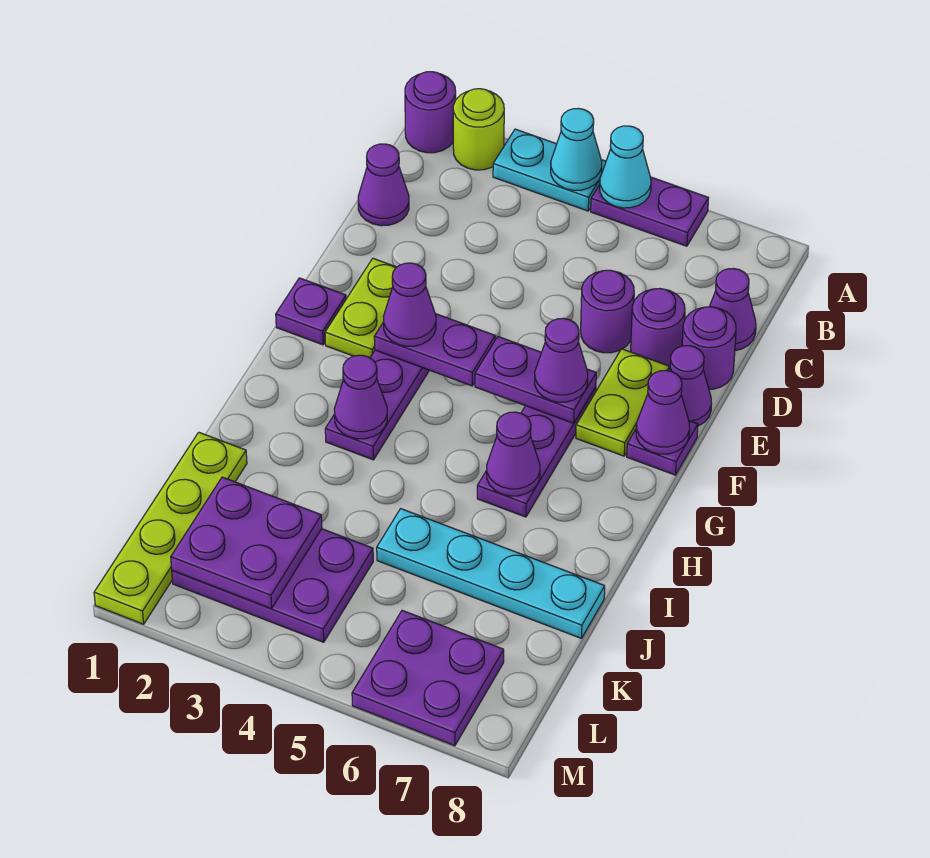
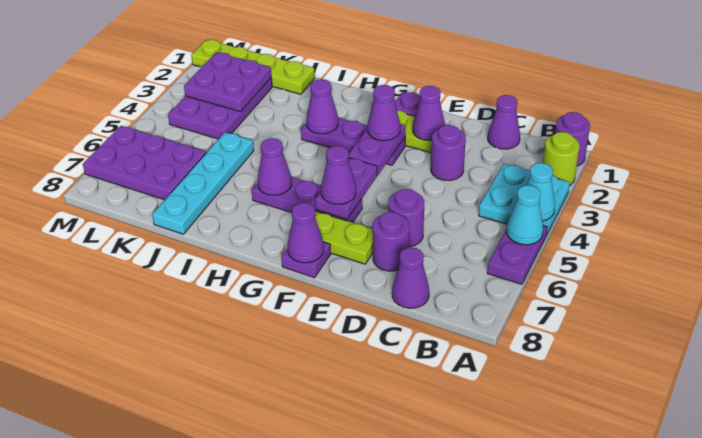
cyan 1x2 plate [493,129,606,211] -> cyan 2x2 plate [479,164,570,236]
purple 1x1 round brick [682,307,736,389] -> purple 1x1 round brick moved to [431,125,466,180]
purple 1x1 cone [669,346,712,426] -> purple 1x1 cone moved to [413,86,445,140]
purple 2x2 plate [352,610,504,746] -> purple 2x3 plate [83,126,206,200]

